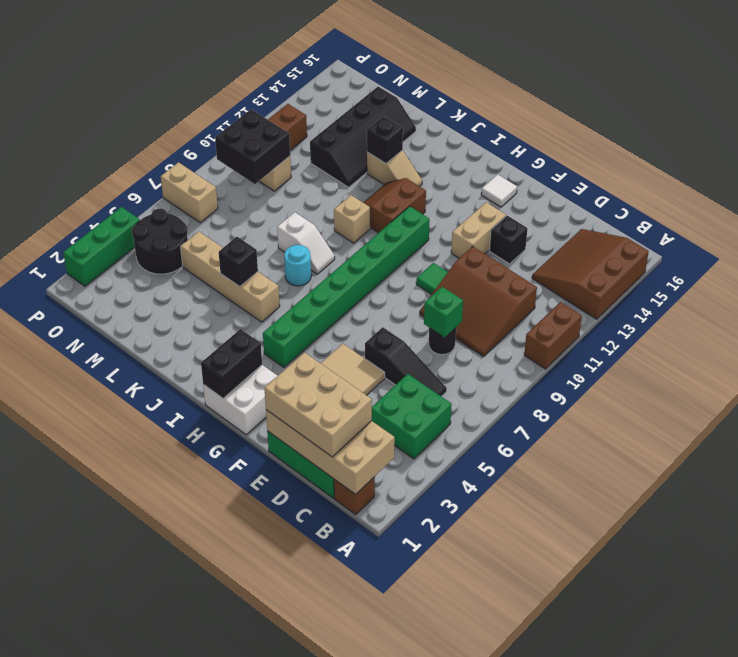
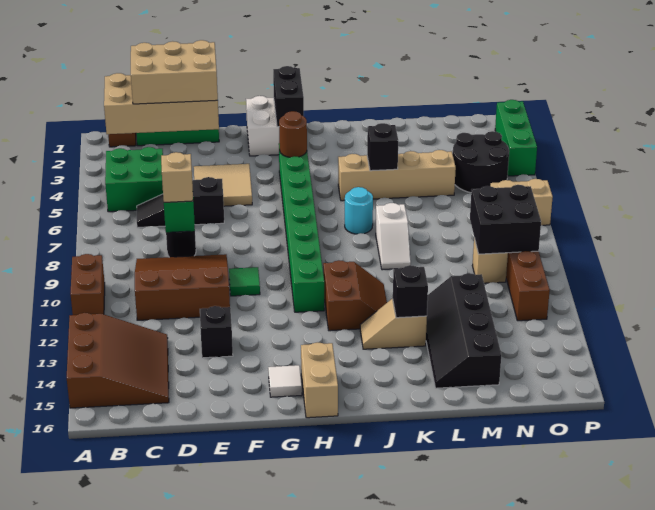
tan 1x2 brick [451,202,506,258] -> tan 1x2 brick moved to [301,342,338,418]
none -> brown 1x1 round brick [279,111,307,157]
white 1x2 slope [277,212,335,274] -> white 1x2 slope turned to [376,203,411,270]
tan 1x1 brick [334,195,370,243] -> tan 1x1 brick moved to [161,152,193,202]

